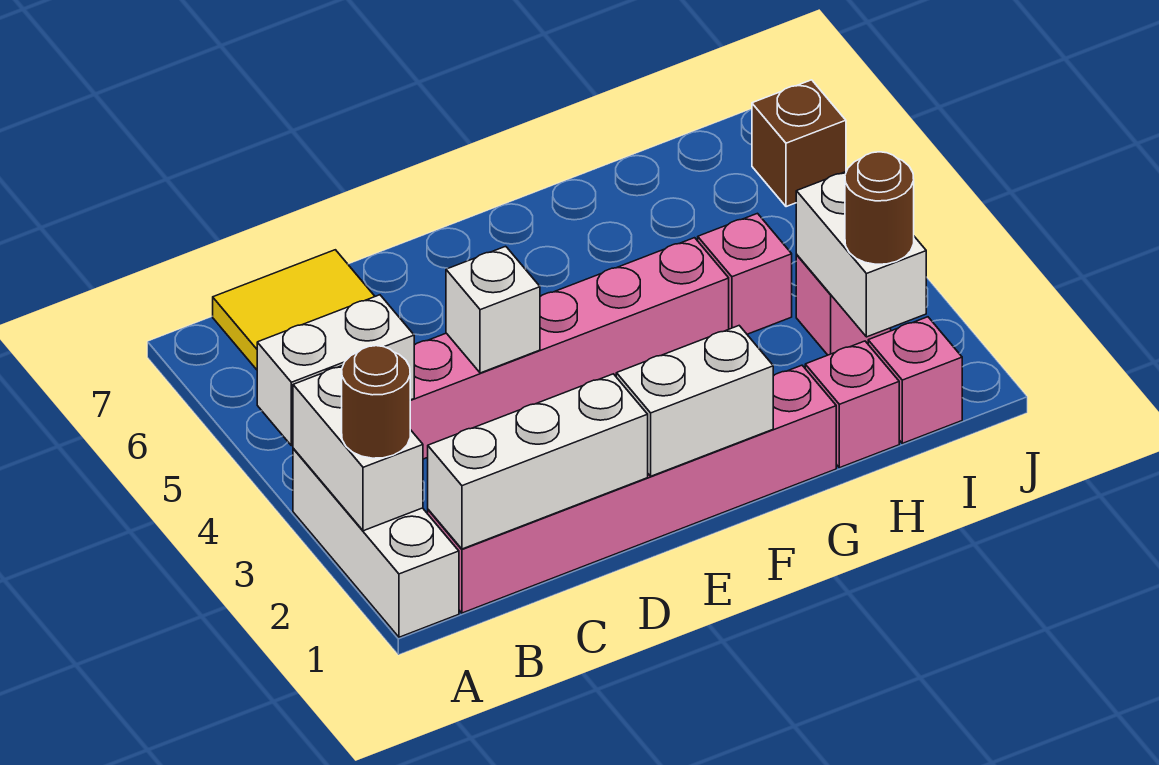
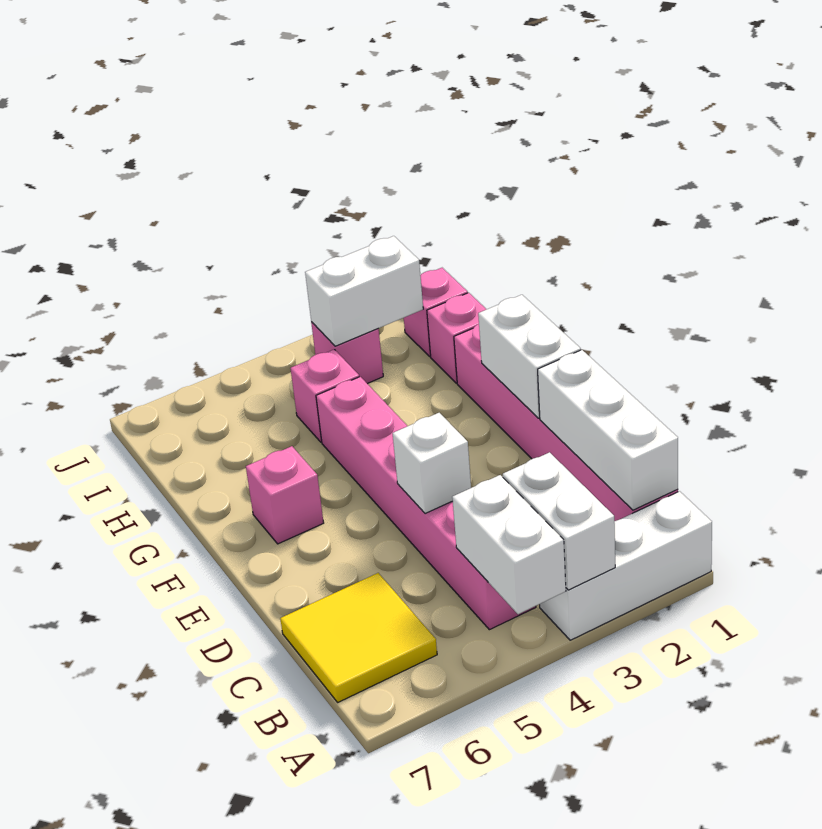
white 1x2 brick [293,365,423,531] -> white 1x2 brick turned to [503,452,615,590]
brown 1x1 round brick [342,346,410,458] -> none
none -> pink 1x1 brick [246,446,324,544]
brown 1x1 round brick [845,152,914,264] -> none
brown 1x1 brick [752,80,846,207] -> none

